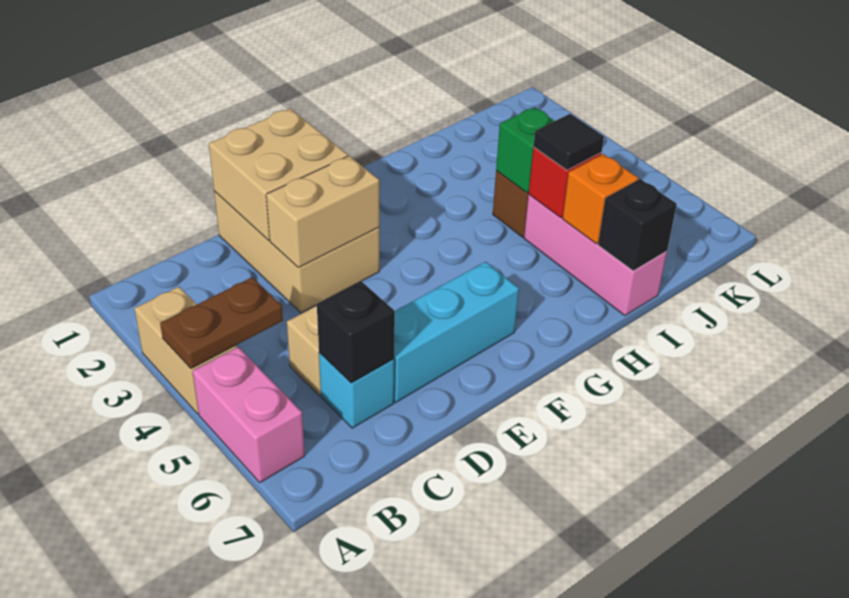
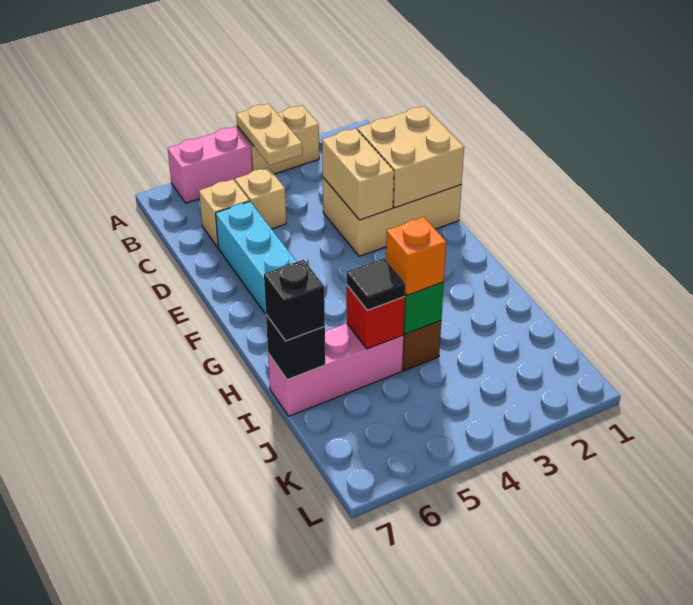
brown 1x2 plate [160,277,283,369] -> tan 1x2 plate [236,104,302,165]
cyan 1x1 brick [319,353,394,428] -> tan 1x1 brick [199,179,249,247]
black 1x1 brick [317,281,395,383] -> black 1x1 brick moved to [264,260,325,341]
orange 1x1 brick [563,154,638,244] -> orange 1x1 brick moved to [386,217,446,296]

